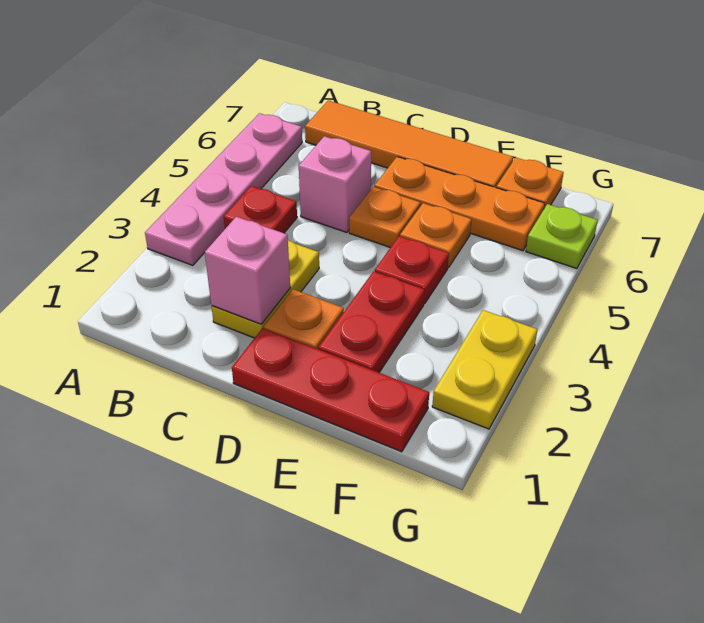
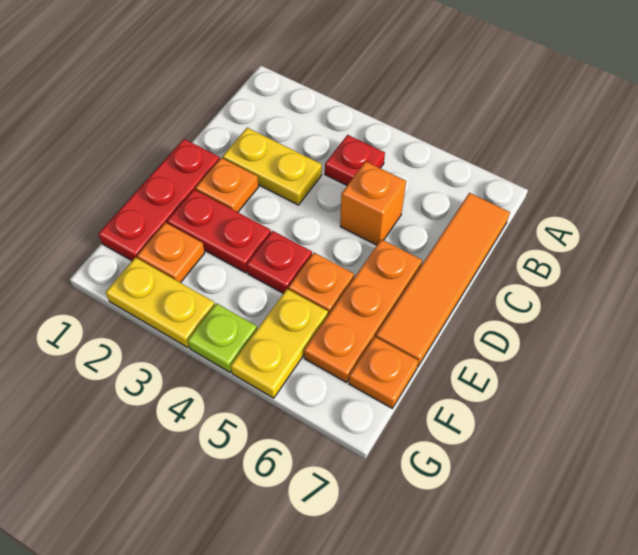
pink 1x4 plate [145,113,302,266] -> none
pink 1x1 brick [205,217,290,324] -> none
pink 1x1 brick [299,136,371,233] -> orange 1x1 brick [340,161,406,245]
orange 1x1 plate [349,187,420,248] -> orange 1x1 plate moved to [137,223,205,283]
none -> yellow 1x2 plate [231,289,328,398]
lime 1x1 plate [526,204,598,269] -> lime 1x1 plate moved to [188,303,257,372]

